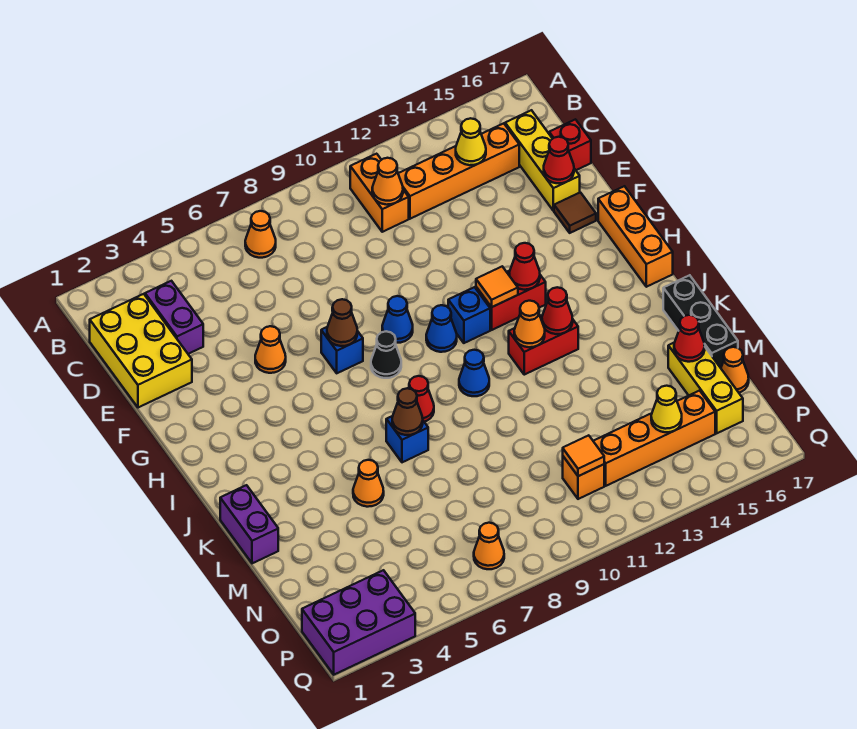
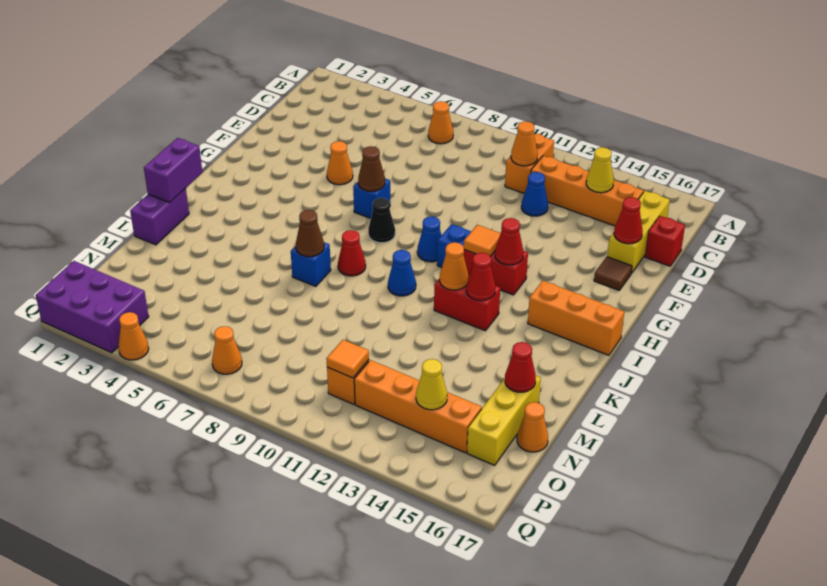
yellow 2x3 brick [90,294,192,408] -> none
purple 1x2 brick [145,281,203,354] -> purple 1x2 brick moved to [144,138,203,203]
blue 1x1 cone [382,296,413,343] -> blue 1x1 cone moved to [521,172,548,216]
orange 1x3 brick [598,186,673,287] -> orange 1x3 brick turned to [528,281,624,355]
black 1x3 brick [663,275,738,368] -> none
orange 1x1 cone [353,460,384,507] -> orange 1x1 cone moved to [118,312,149,360]

